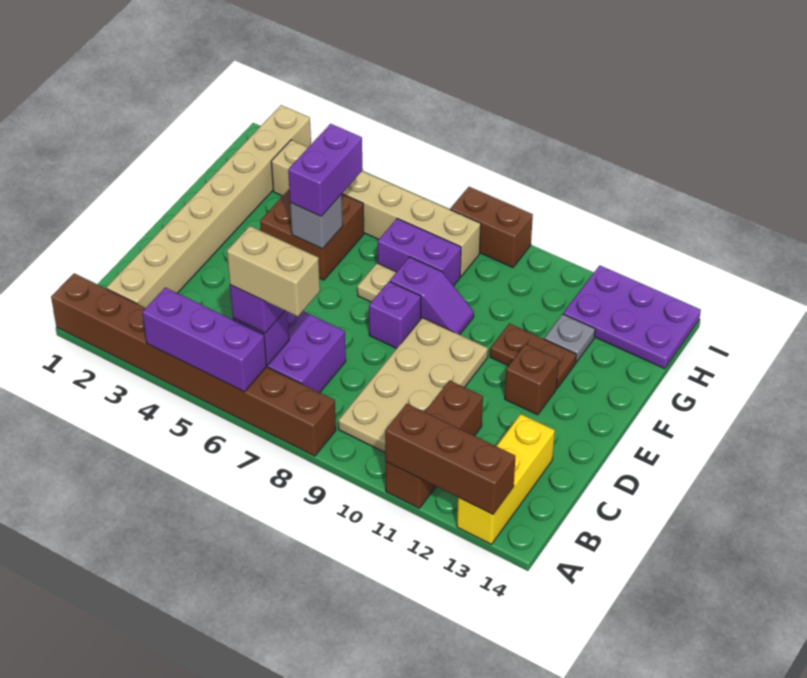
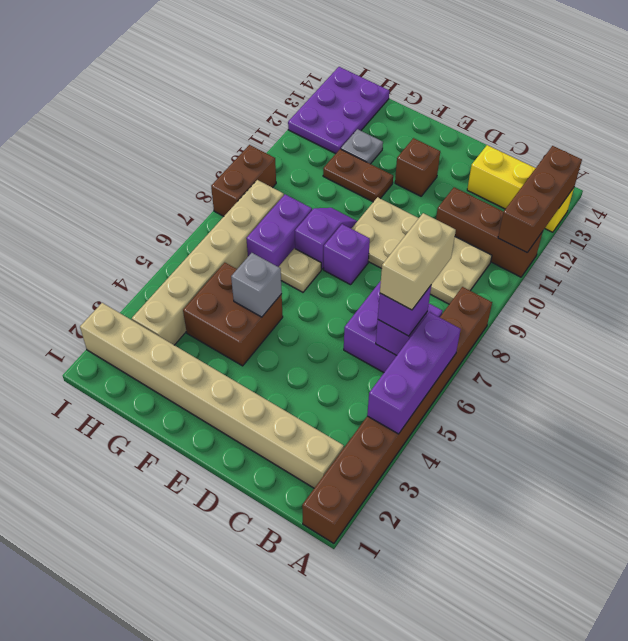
purple 1x2 brick [288,124,363,216] -> none
brown 1x2 plate [490,324,576,388] -> brown 1x2 plate turned to [323,149,393,202]

